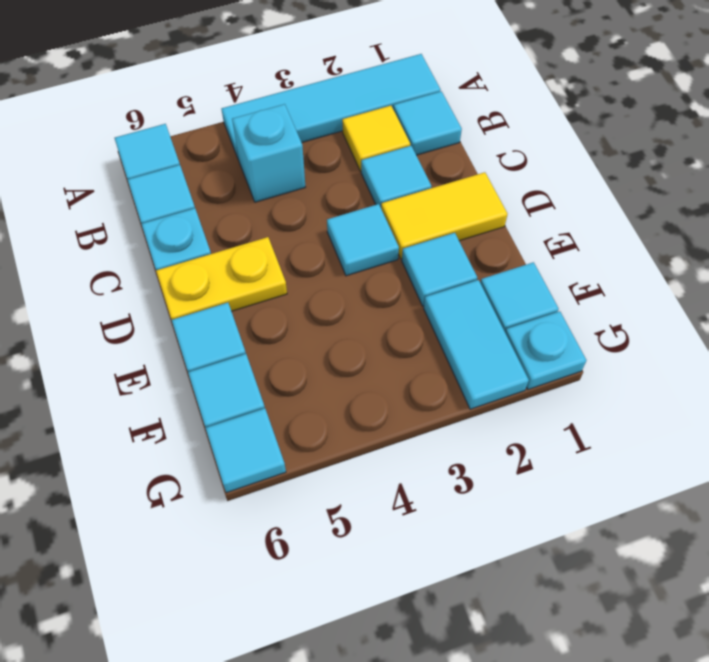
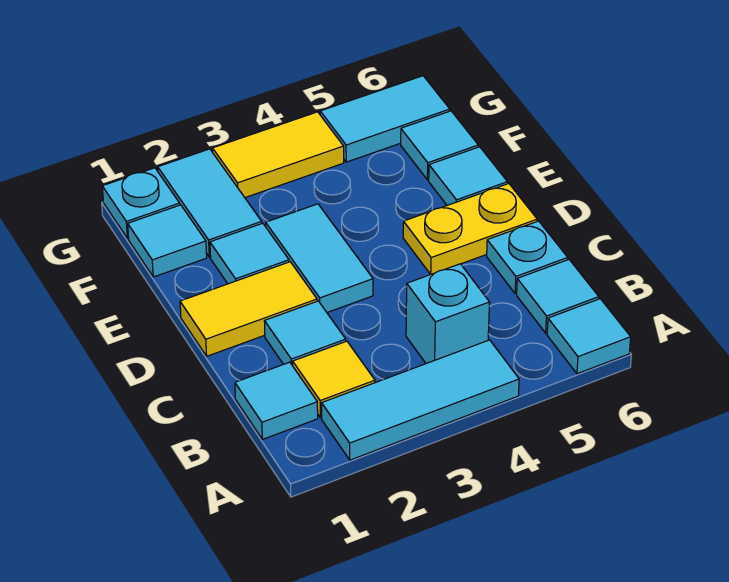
cyan 1x4 tile [222,54,441,160] -> cyan 1x3 tile [322,340,519,460]
cyan 1x1 tile [327,204,399,276] -> cyan 1x2 tile [266,204,373,312]
none -> yellow 1x2 tile [213,112,344,198]
cyan 1x1 tile [206,408,286,493] -> cyan 1x2 tile [320,76,450,162]

